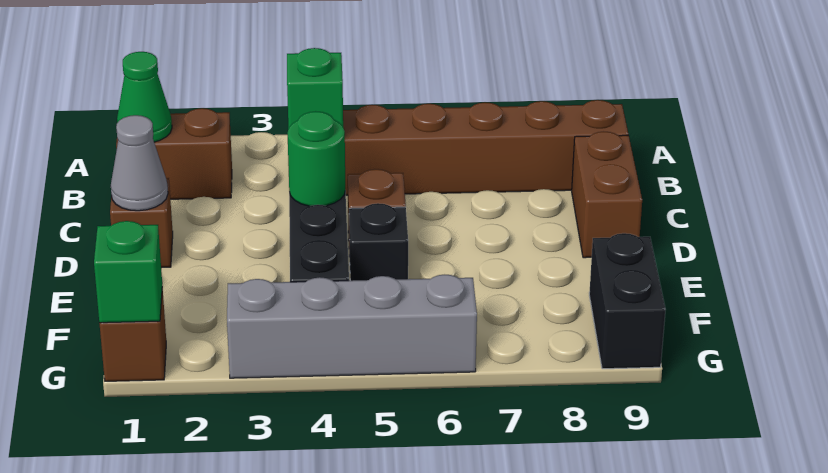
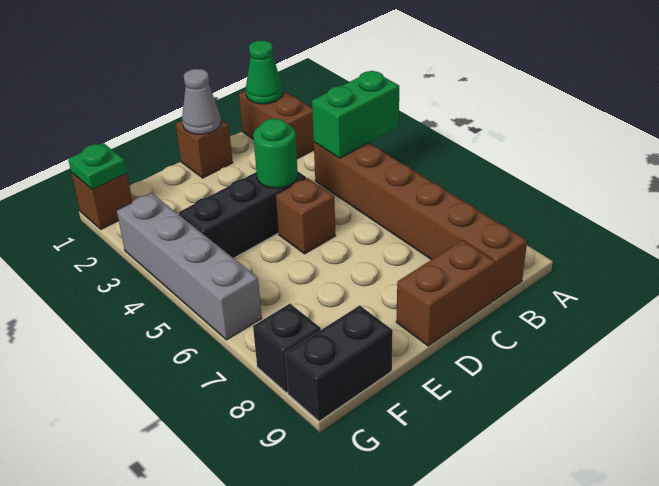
green 1x1 brick [287,48,343,129] -> green 1x2 brick [312,71,399,158]
black 1x1 brick [349,203,408,281] -> black 1x1 brick moved to [253,304,321,393]
green 1x1 brick [94,221,162,323] -> green 1x1 plate [68,143,127,190]

